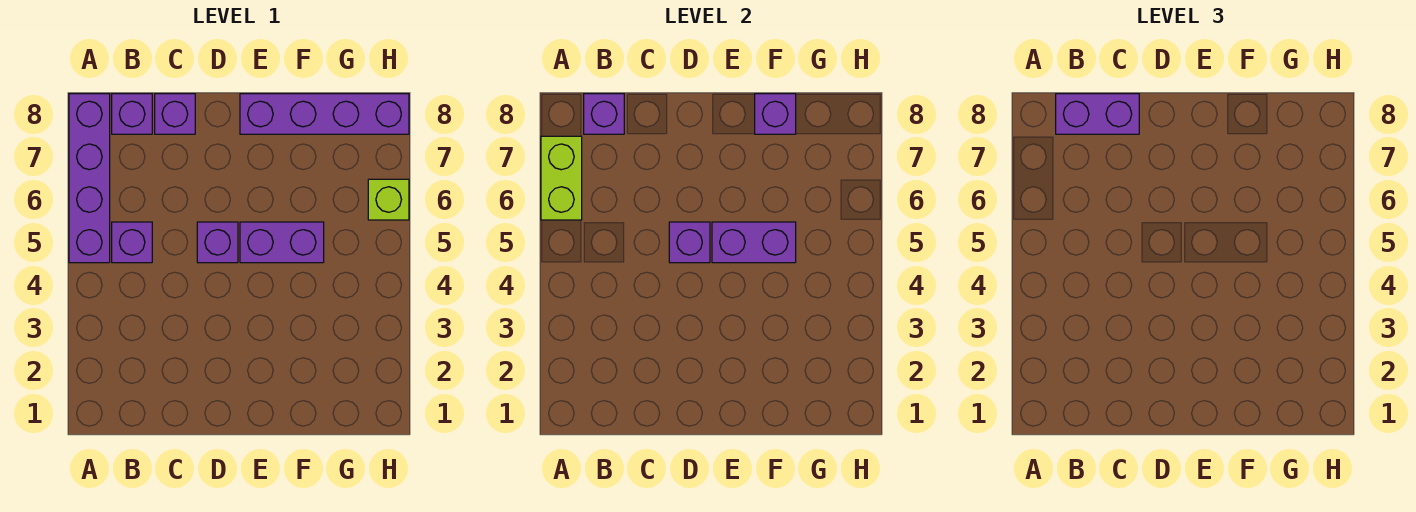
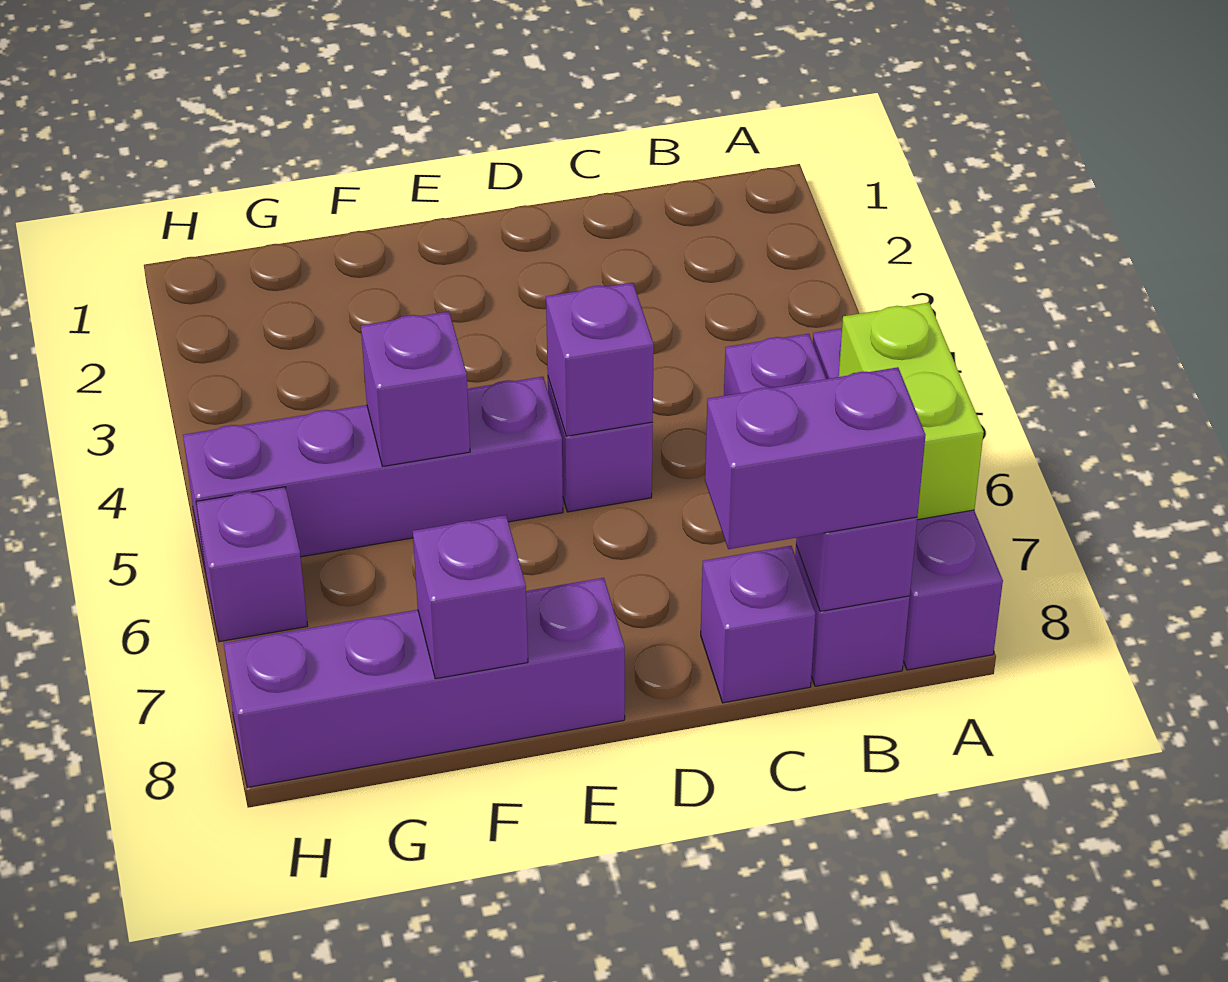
purple 1x2 brick [240,222,324,263] -> purple 1x4 brick [183,377,563,567]
purple 1x2 brick [712,222,796,263] -> purple 1x1 brick [361,312,470,466]
lime 1x1 brick [368,179,409,220] -> purple 1x1 brick [196,487,308,642]

